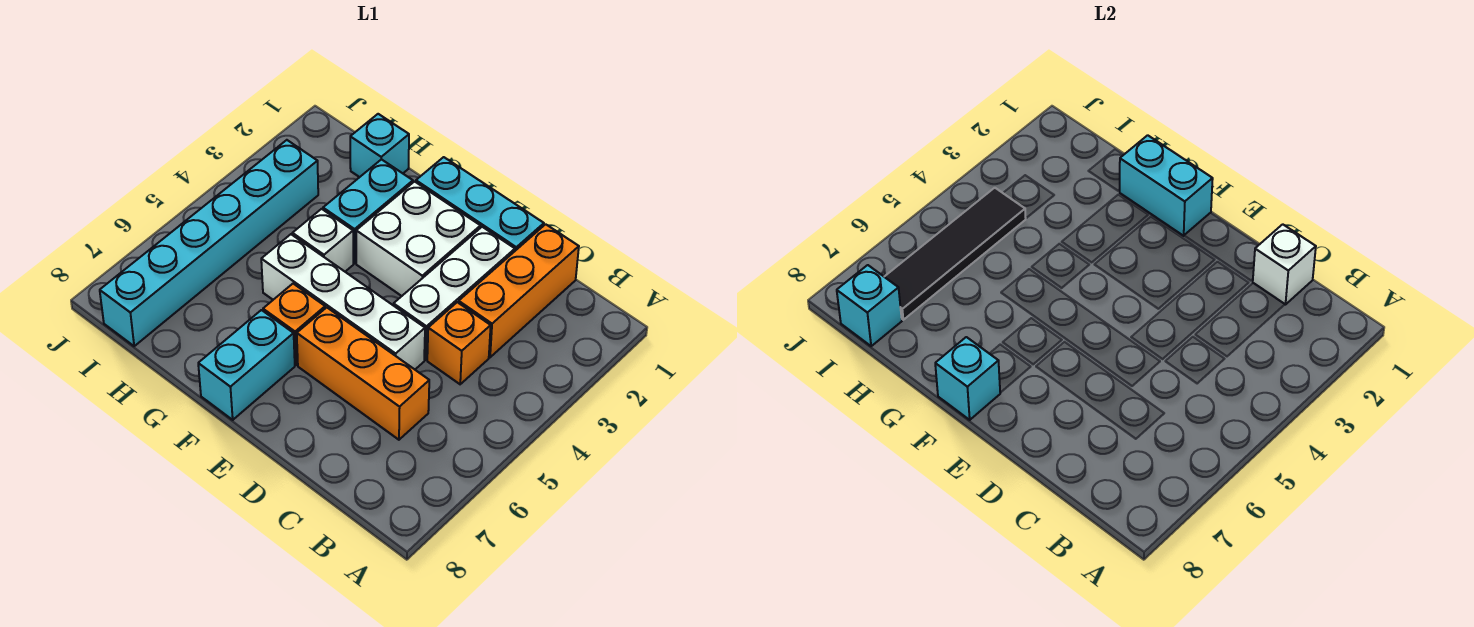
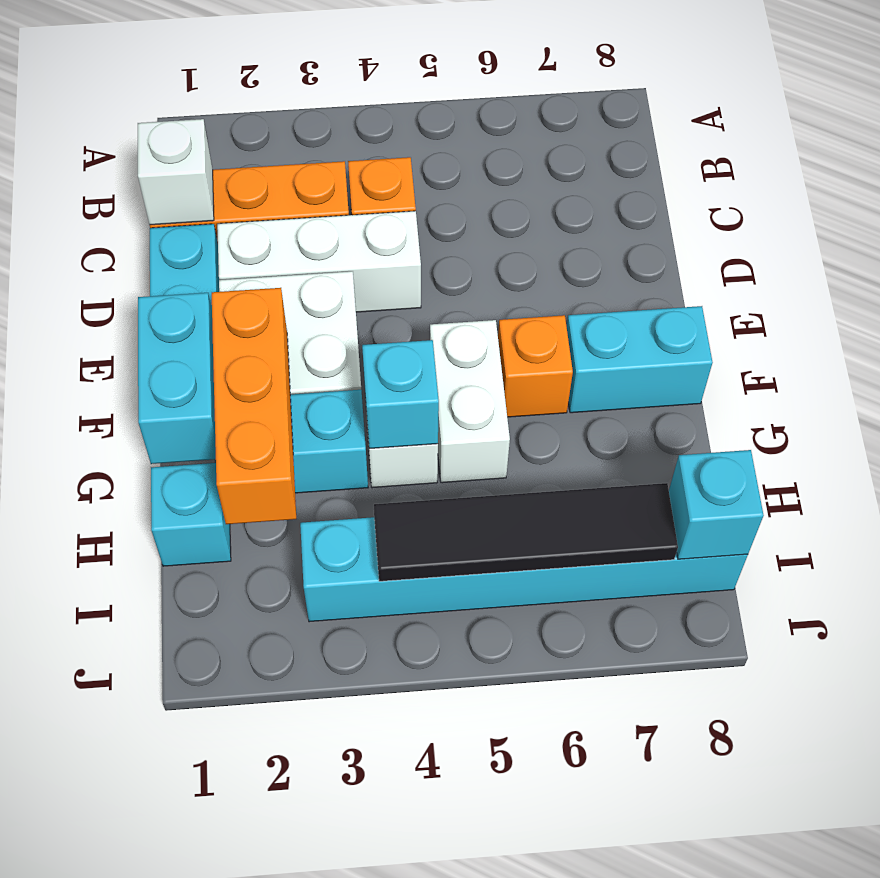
orange 1x3 brick [297,308,429,440] -> orange 1x3 brick moved to [212,288,296,524]
white 1x4 brick [261,234,425,369] -> white 1x2 brick [430,320,510,483]
cyan 1x1 brick [935,337,1000,420] -> cyan 1x1 brick moved to [362,340,439,449]

